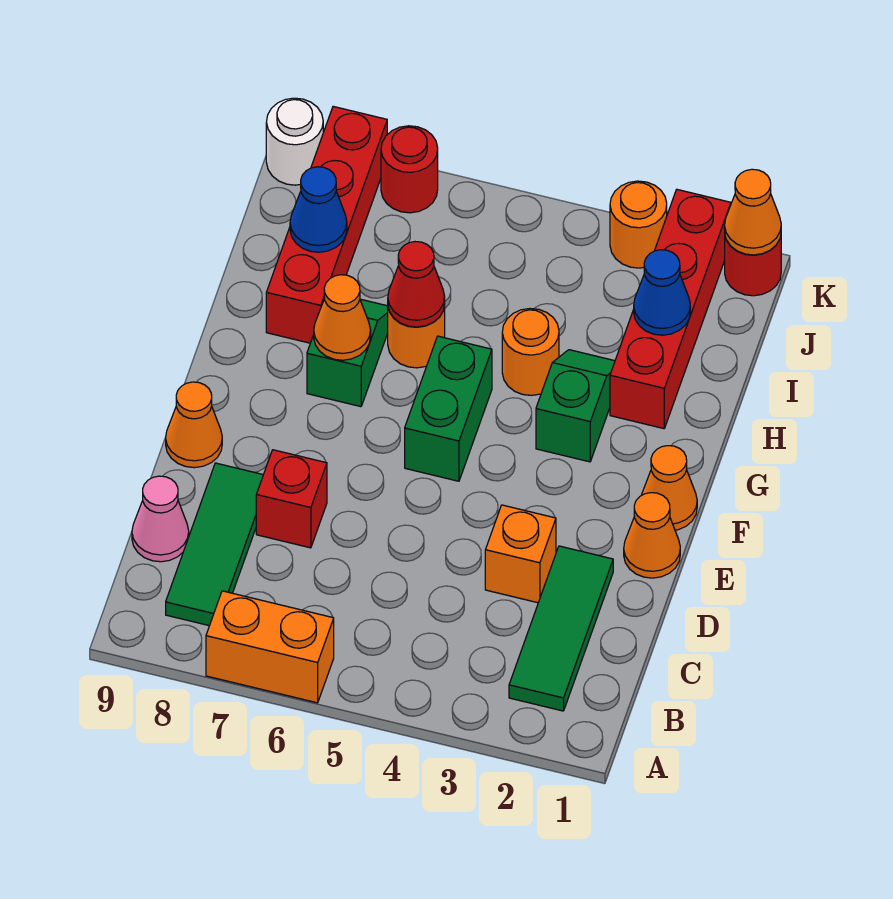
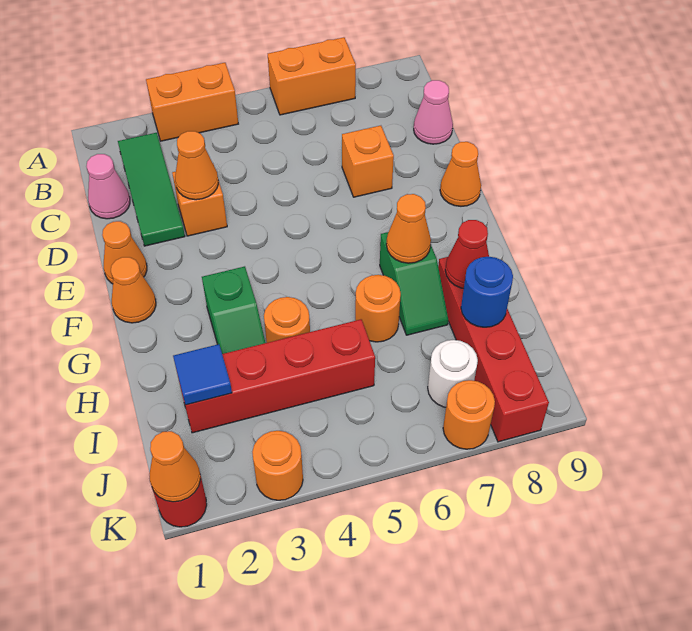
none -> orange 1x2 brick [146,63,238,141]
green 1x3 tile [166,463,263,626] -> none
none -> pink 1x1 cone [86,154,130,219]
none -> orange 1x1 cone [175,131,218,200]
red 1x1 brick [256,450,327,548] -> orange 1x1 brick [342,126,394,197]
green 1x2 brick [405,336,492,481] -> none
red 1x4 brick [610,190,731,429] -> red 1x4 brick turned to [178,319,375,433]
red 1x1 cone [388,242,445,327] -> red 1x1 cone moved to [445,220,489,289]
blue 1x1 cone [634,250,690,335] -> blue 1x1 tile [173,344,232,405]
blue 1x1 cone [290,167,347,252] -> blue 1x1 round brick [461,257,513,327]
red 1x1 round brick [381,126,438,213] -> orange 1x1 round brick [443,380,495,449]
white 1x1 round brick [266,98,323,185] -> white 1x1 round brick moved to [428,340,478,407]

